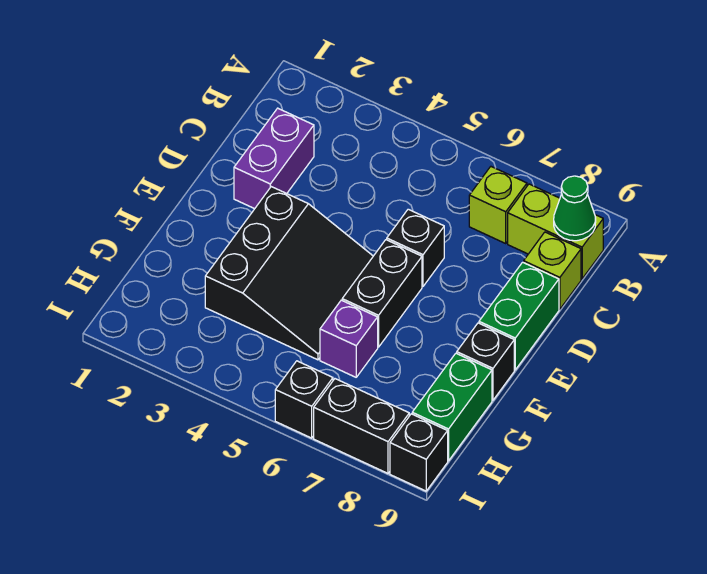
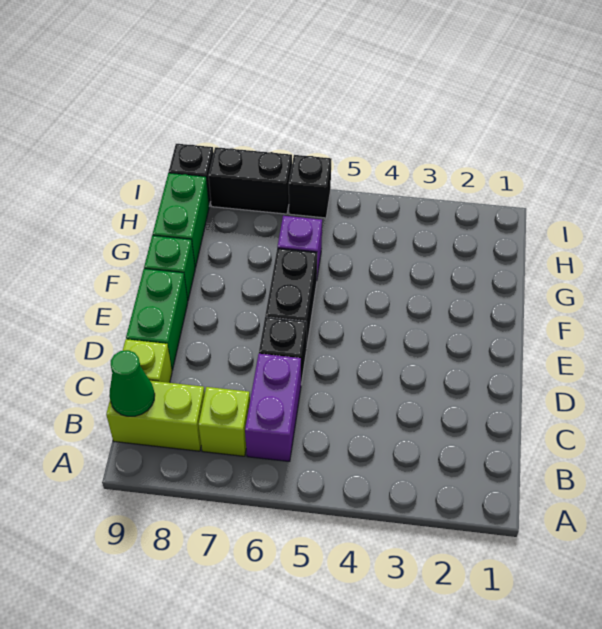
purple 1x2 brick [234,108,314,209] -> purple 1x2 brick moved to [245,354,301,462]
black 3x3 slope [205,187,373,360] -> none
black 1x1 brick [457,323,514,400] -> green 1x1 brick [144,235,195,300]

